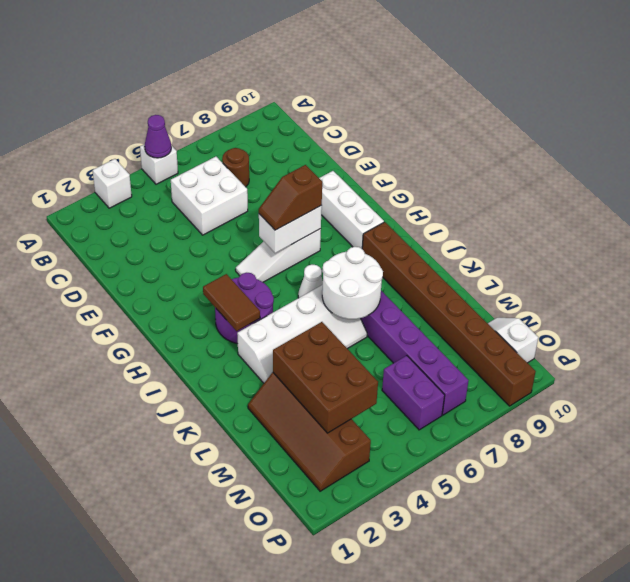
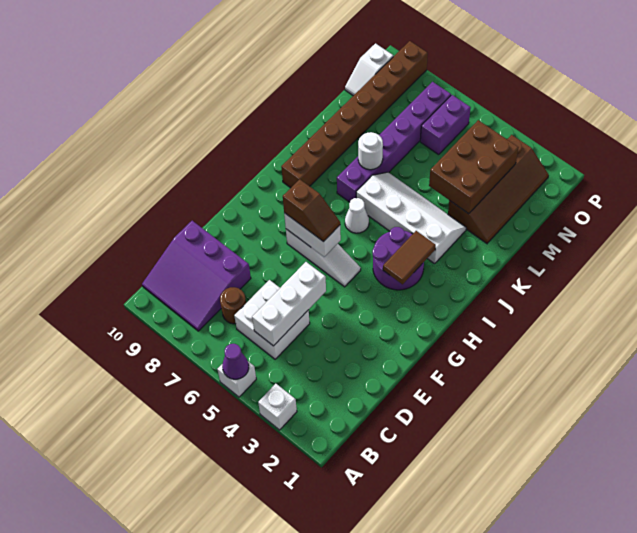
none -> purple 3x3 slope [142,221,251,331]
white 1x3 brick [319,171,384,249] -> white 1x3 brick moved to [252,262,326,346]
white 2x2 round brick [322,247,383,319] -> white 1x1 round brick [358,132,383,170]

